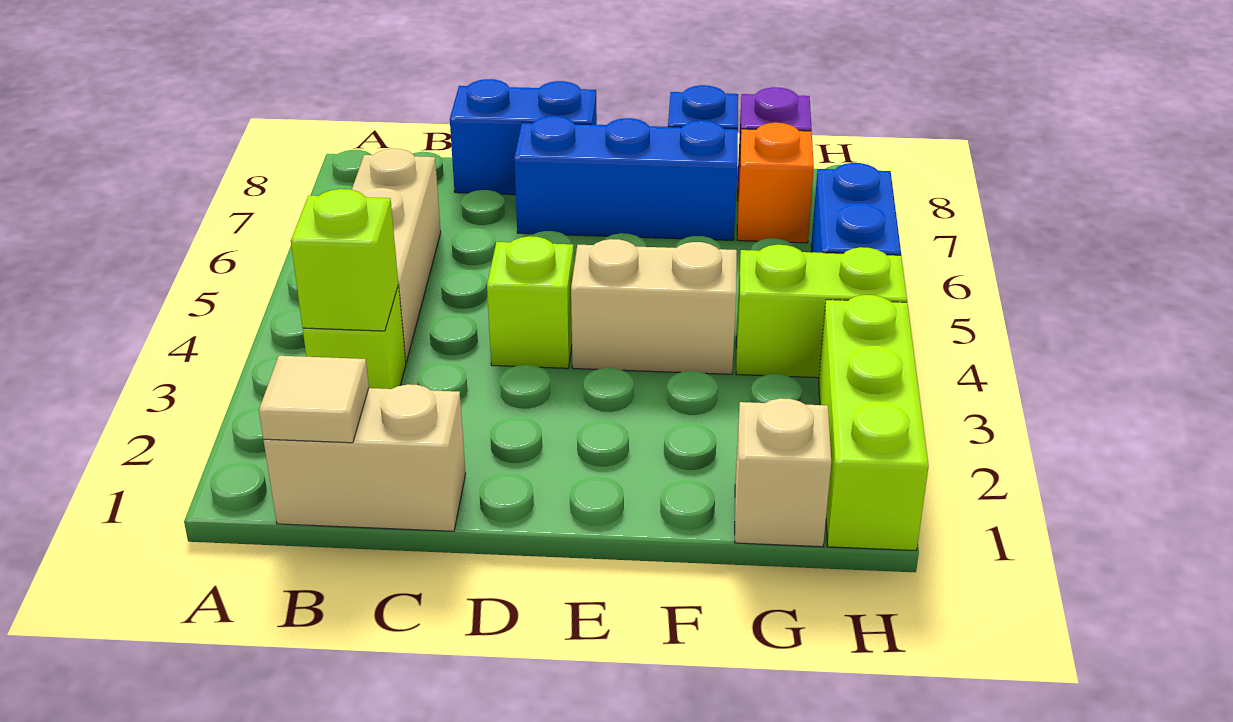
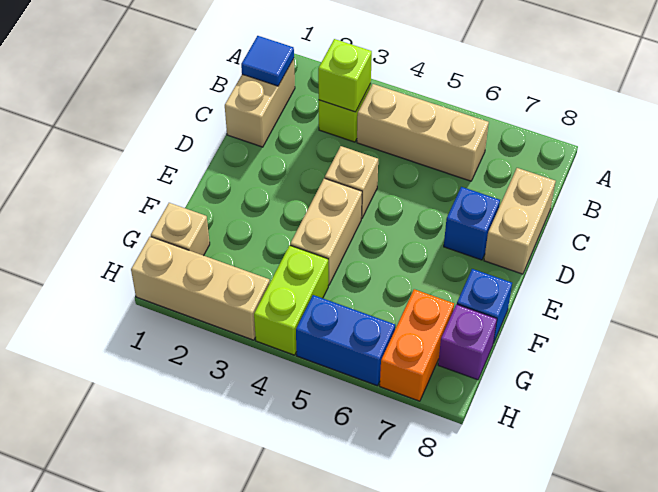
tan 1x1 tile [259,356,369,443] -> blue 1x1 tile [241,36,294,86]
blue 1x2 brick [450,79,597,195] -> tan 1x2 brick [484,168,556,274]
lime 1x1 brick [487,236,574,368] -> tan 1x1 brick [325,146,378,218]
blue 1x3 brick [514,116,738,240] -> blue 1x1 brick [444,187,500,260]
orange 1x1 brick [737,123,814,243] -> orange 1x2 brick [380,289,454,401]
lime 1x3 brick [819,295,929,551] -> tan 1x3 brick [131,237,270,340]

